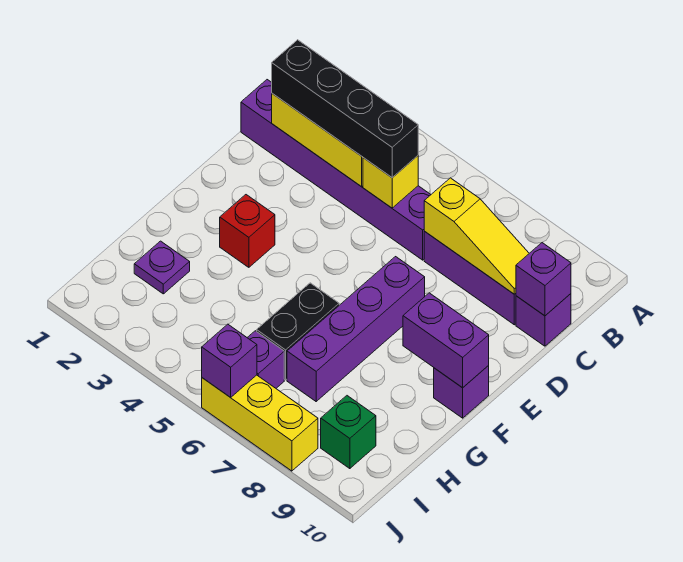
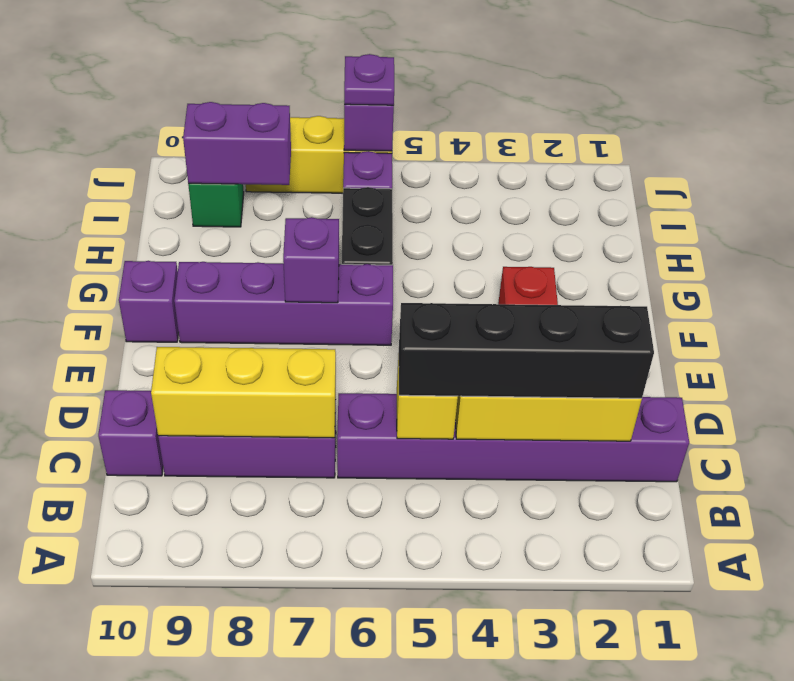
yellow 1x3 slope [424,178,529,294] -> yellow 1x3 brick [151,347,336,438]
purple 1x1 brick [516,243,571,316] -> purple 1x1 brick moved to [283,217,339,303]
purple 1x4 brick [287,257,425,401] -> purple 1x4 brick turned to [174,262,393,345]
purple 1x2 brick [403,293,489,388] -> purple 1x2 brick moved to [183,102,291,185]
purple 1x1 plate [134,241,190,294] -> purple 1x1 plate moved to [344,54,394,105]

